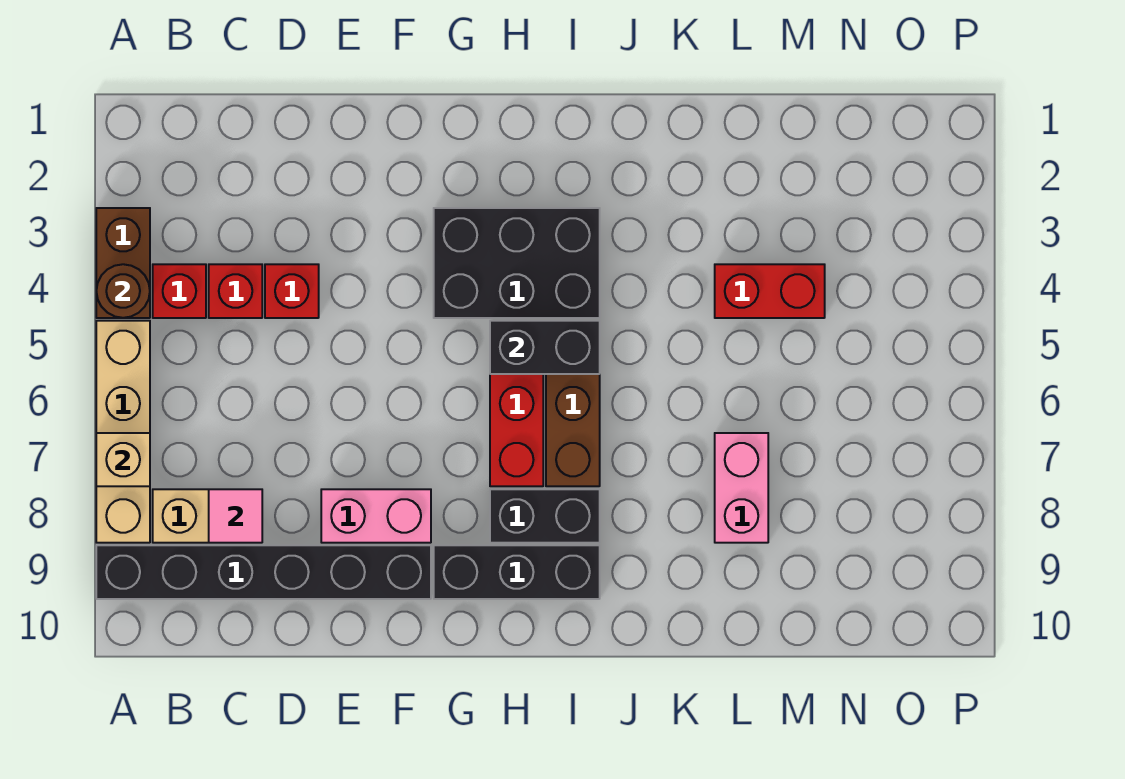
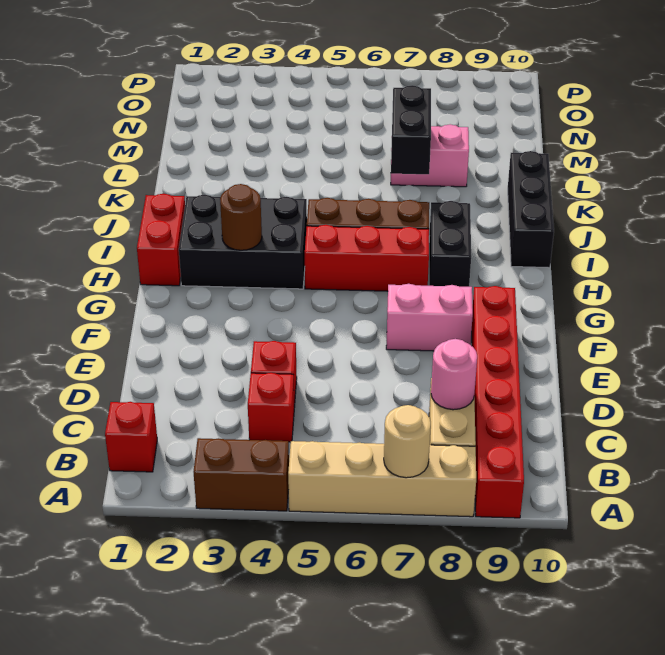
brown 1x1 round brick [96,264,150,318] -> brown 1x1 round brick moved to [220,184,262,250]
tan 1x1 brick [96,433,150,486] -> tan 1x1 round brick [384,405,431,478]
black 1x6 brick [96,545,431,599] -> red 1x6 brick [472,286,524,518]
red 1x1 brick [153,264,206,318] -> red 1x1 brick moved to [105,402,157,472]
pink 1x1 tile [209,489,262,543] -> pink 1x1 round brick [431,339,477,410]
pink 1x2 brick [321,489,431,543] -> pink 1x2 brick turned to [386,284,473,351]
black 2x3 brick [434,208,600,318] -> black 2x3 brick turned to [179,195,307,289]
black 1x3 brick [434,545,600,599] -> black 1x3 brick moved to [508,151,554,268]
black 1x2 brick [490,321,600,374] -> black 1x2 brick moved to [391,85,431,174]
red 1x2 brick [715,264,825,318] -> red 1x2 brick moved to [137,194,185,286]

